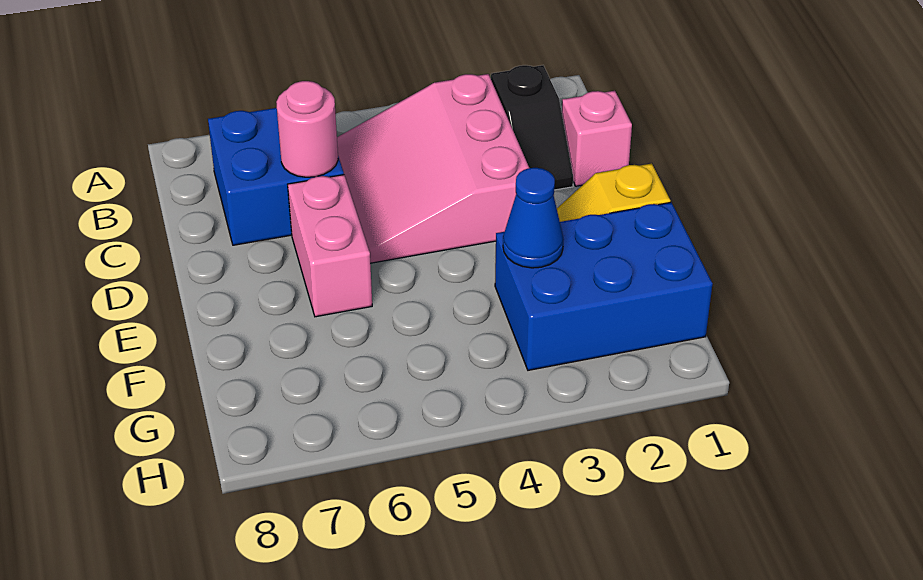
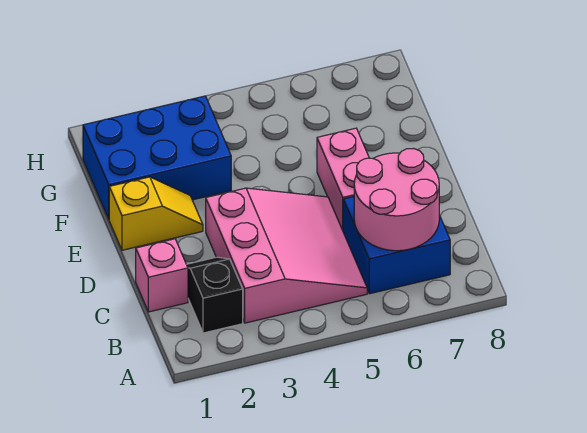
pink 1x1 round brick [276,81,338,177] -> pink 2x2 round brick [354,149,439,251]
blue 1x1 cone [503,168,564,268] -> none

